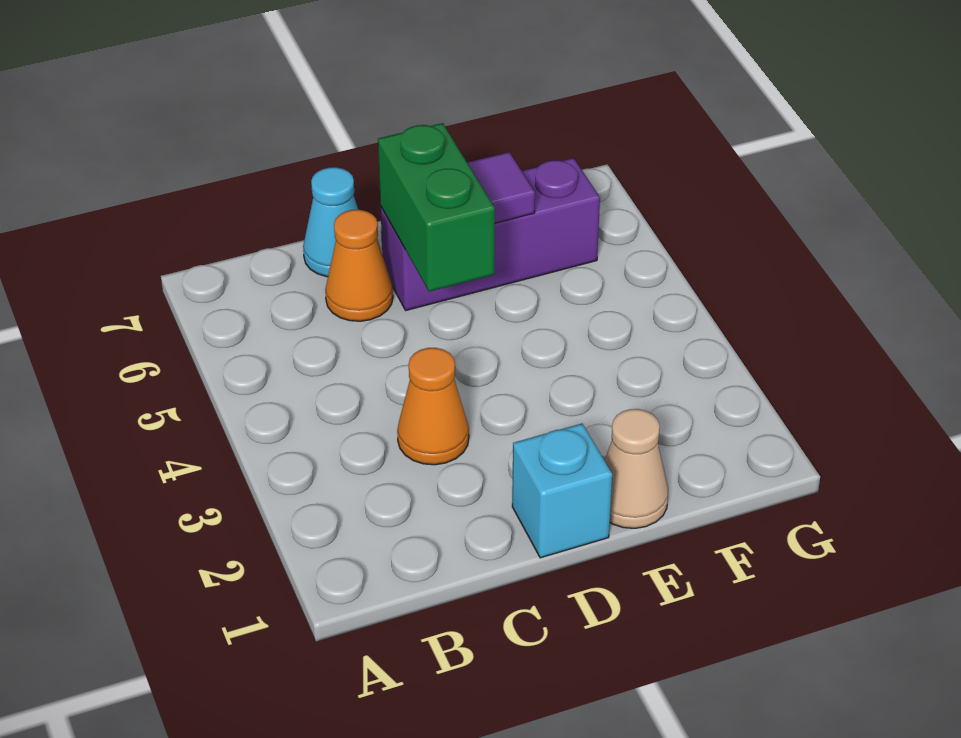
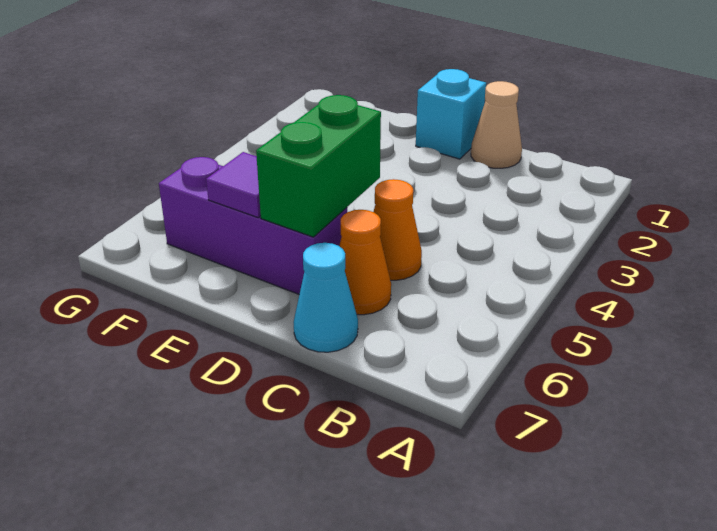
orange 1x1 cone [397,348,469,465] -> orange 1x1 cone moved to [374,179,422,280]
tan 1x1 cone [605,409,668,528] -> tan 1x1 cone moved to [471,81,522,168]

